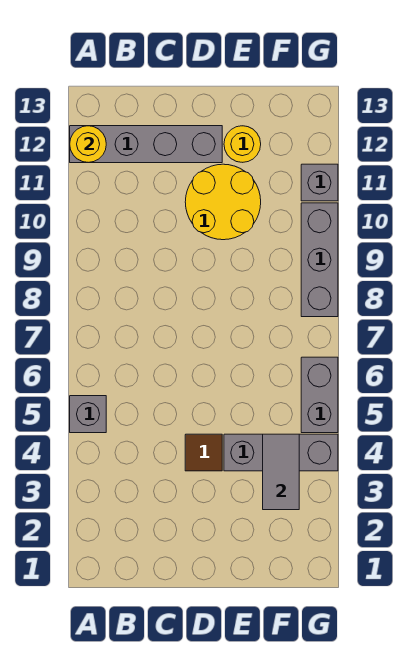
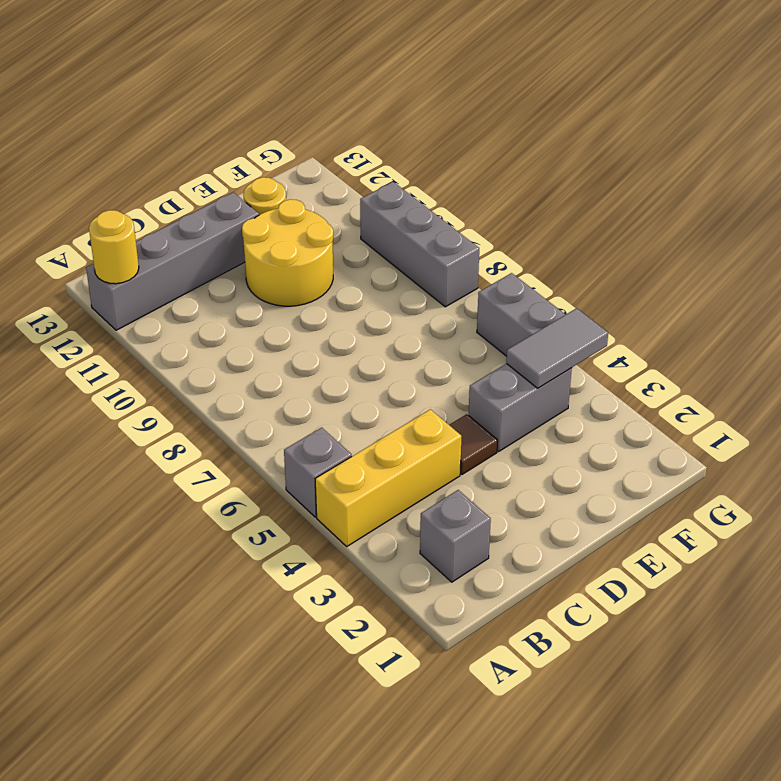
none -> yellow 1x3 brick [315,409,461,546]
grey 1x3 brick [224,434,338,471] -> grey 1x2 brick [469,364,572,451]
grey 1x2 tile [263,434,299,510] -> grey 1x2 tile turned to [506,308,608,388]
grey 1x1 brick [301,164,338,201] -> grey 1x1 brick moved to [420,490,491,582]

